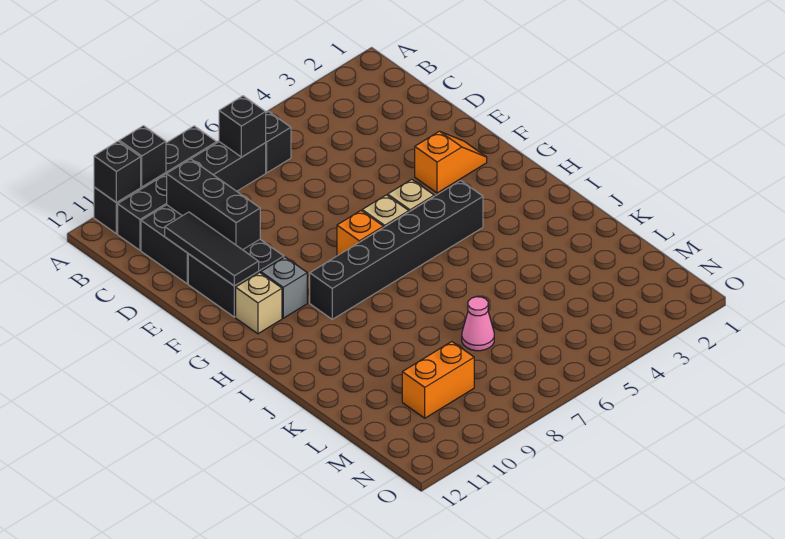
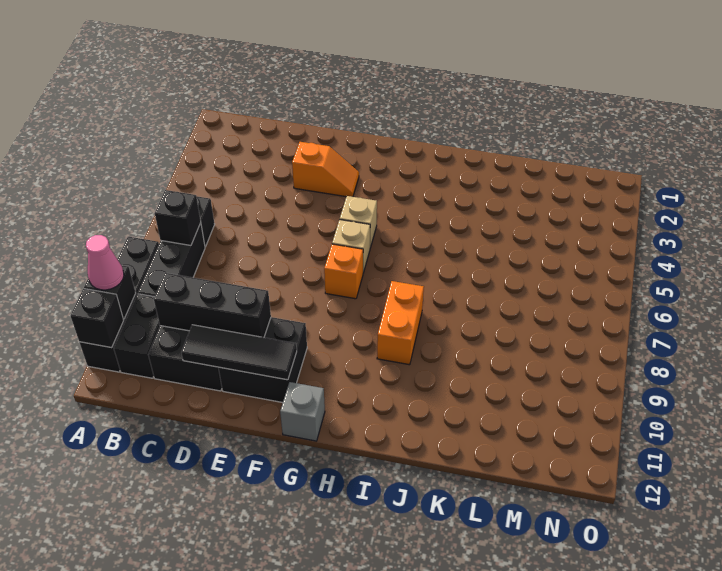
orange 1x2 slope [415,131,487,193] -> orange 1x2 slope turned to [292,142,359,197]
grey 1x1 brick [261,257,307,318] -> grey 1x1 brick moved to [280,382,325,441]
tan 1x1 brick [236,272,282,334] -> none
black 1x6 brick [310,181,483,319] -> none
pink 1x1 cone [462,297,494,351] -> pink 1x1 cone moved to [86,235,124,290]
orange 1x2 brick [402,342,474,418] -> orange 1x2 brick moved to [377,281,424,365]

